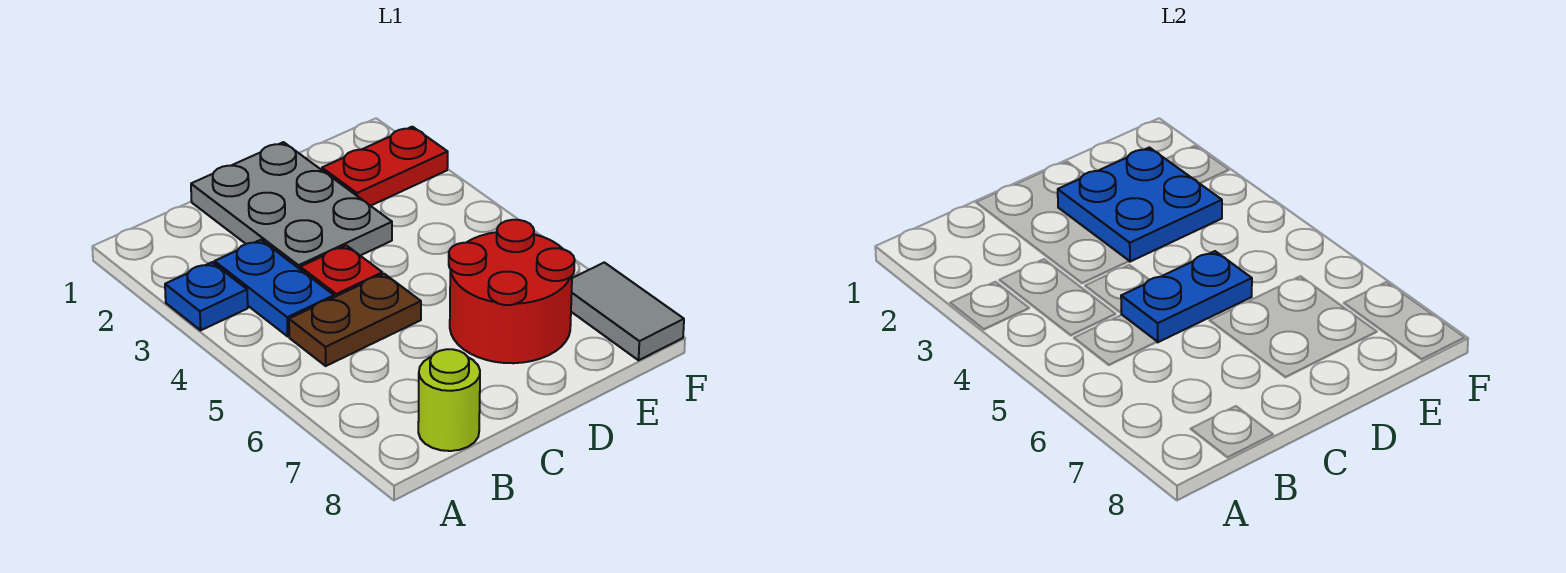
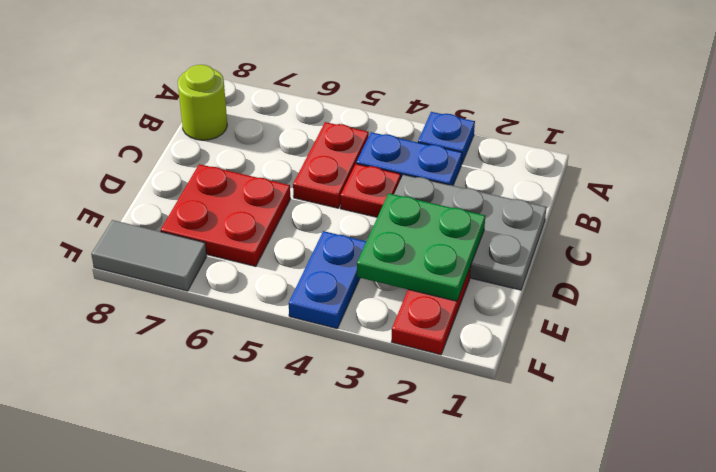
brown 1x2 plate [289,274,421,366] -> red 1x2 plate [293,122,369,208]
blue 1x2 plate [1121,251,1252,342] -> blue 1x2 plate moved to [289,231,366,329]
blue 2x2 plate [1058,147,1222,262] -> green 2x2 plate [357,193,485,301]
red 2x2 round brick [449,220,575,363] -> red 2x2 plate [161,164,290,266]

